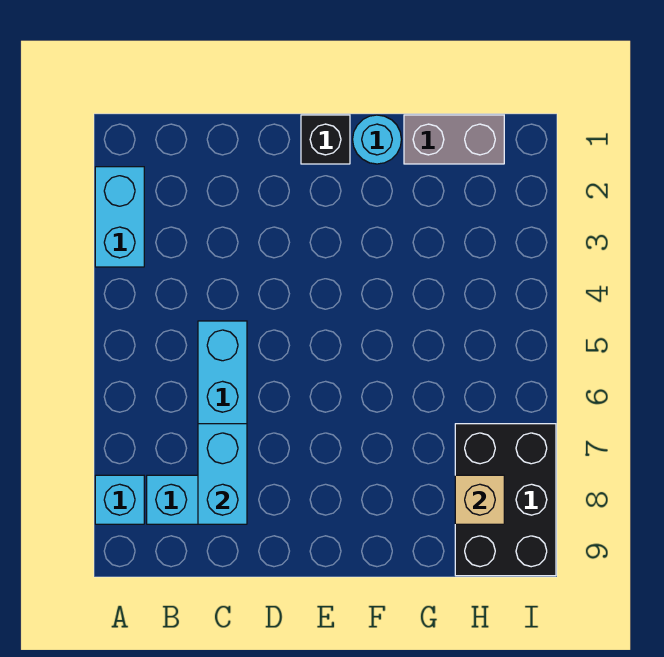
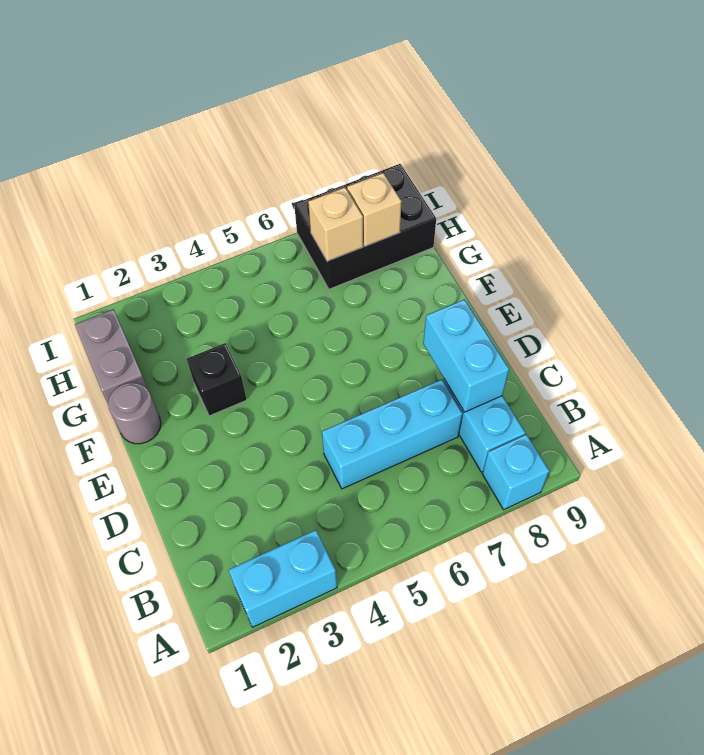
cyan 1x2 brick [198,424,247,524] -> cyan 1x2 brick turned to [423,299,509,412]
black 1x1 brick [301,115,350,164] -> black 1x1 brick moved to [187,343,247,416]
cyan 1x1 round brick [353,115,401,164] -> grey 1x1 round brick [108,383,161,444]
none -> tan 1x1 brick [308,187,363,261]

